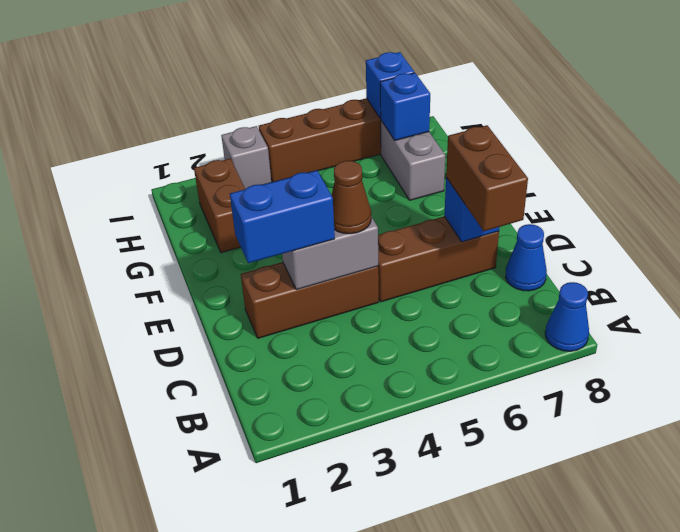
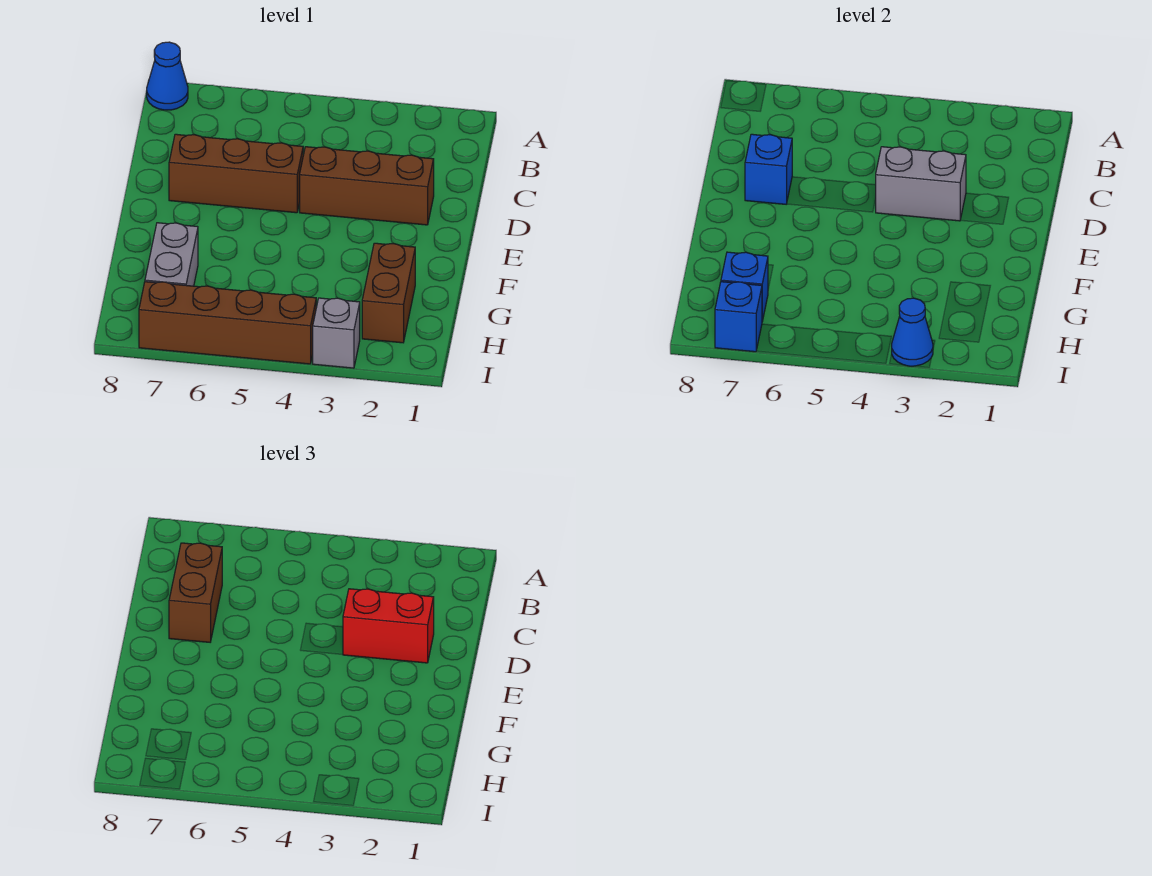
blue 1x1 cone [506,224,547,291] -> blue 1x1 cone moved to [892,298,933,366]
blue 1x2 brick [230,170,335,263] -> red 1x2 brick [343,589,434,663]
brown 1x1 cone [332,161,371,234] -> none

